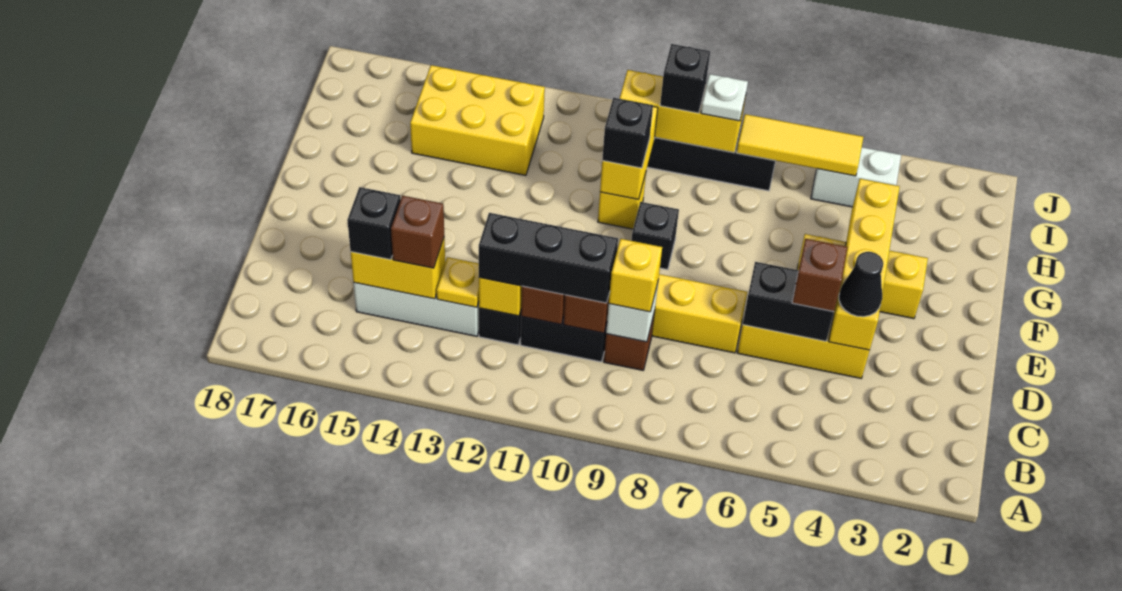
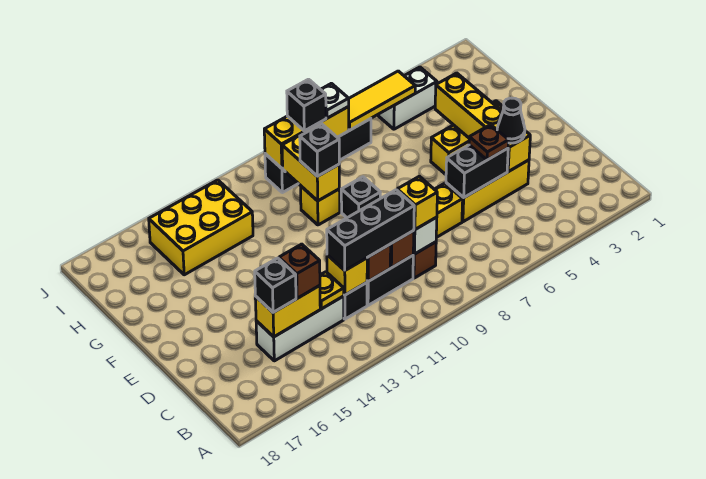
brown 1x1 brick [792,239,848,312] -> brown 1x1 plate [469,125,509,160]

